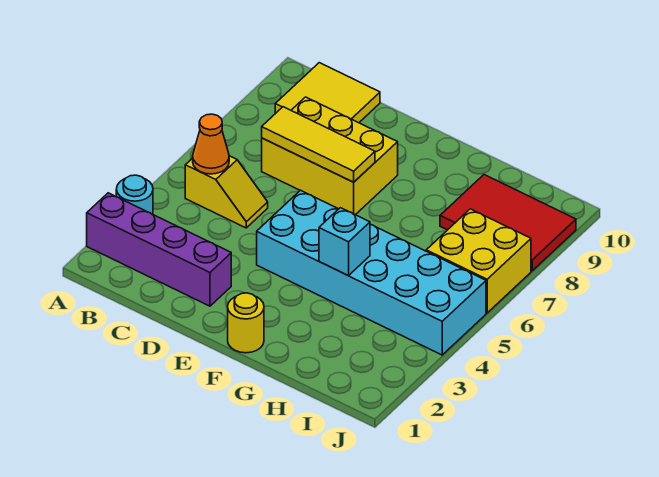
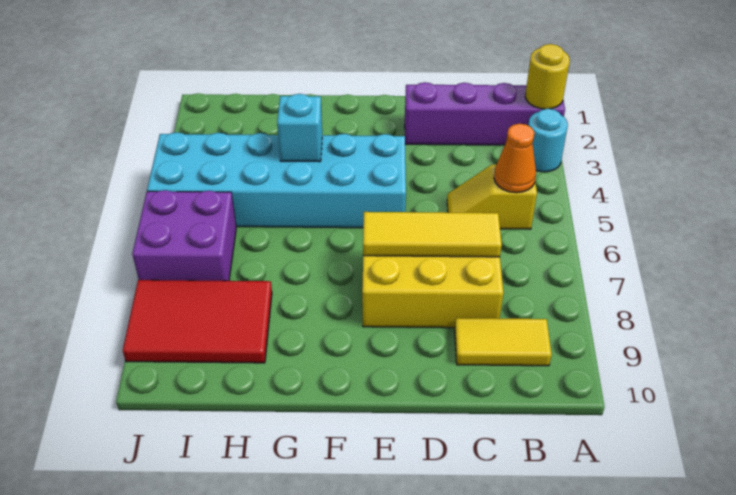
yellow 2x2 tile [275,63,380,123] -> yellow 1x2 tile [455,318,552,366]
yellow 1x1 round brick [228,293,264,353] -> yellow 1x1 round brick moved to [525,44,570,109]
yellow 2x2 brick [426,209,531,313] -> purple 2x2 brick [132,190,236,281]

